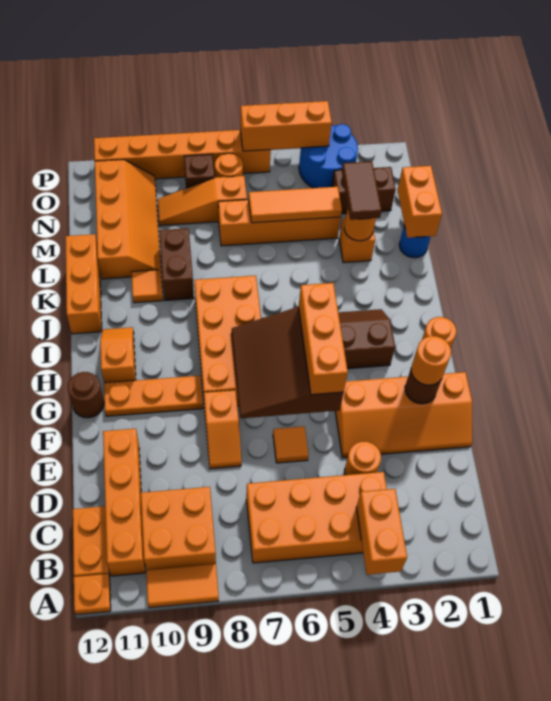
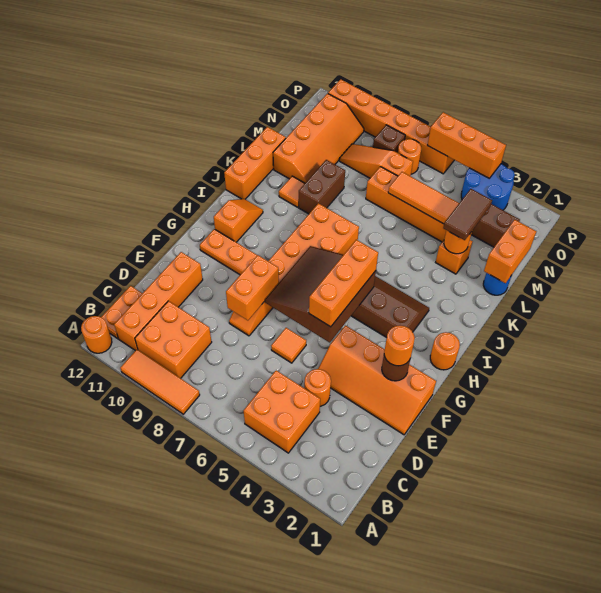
orange 1x2 brick [356,489,407,575] -> orange 1x2 brick moved to [226,255,279,320]
orange 1x2 tile [146,564,219,608] -> orange 1x3 tile [120,350,200,414]
orange 1x1 plate [74,574,111,615] -> orange 1x1 round brick [81,316,112,353]
orange 2x4 brick [246,472,387,563] -> orange 2x2 brick [244,370,320,453]
brown 1x1 round brick [68,372,104,418] -> none

